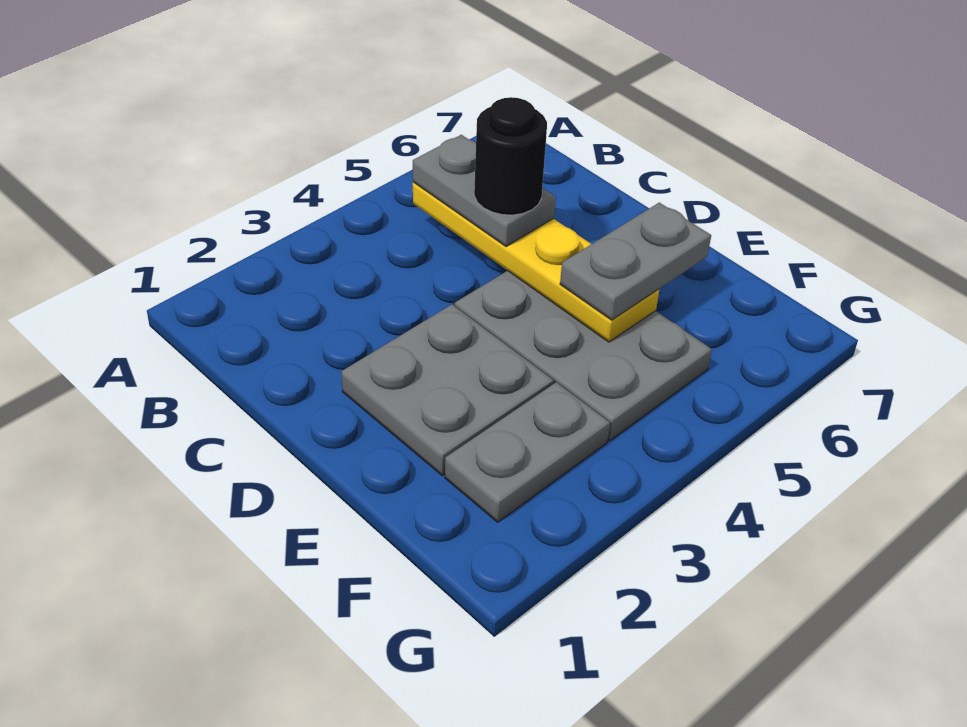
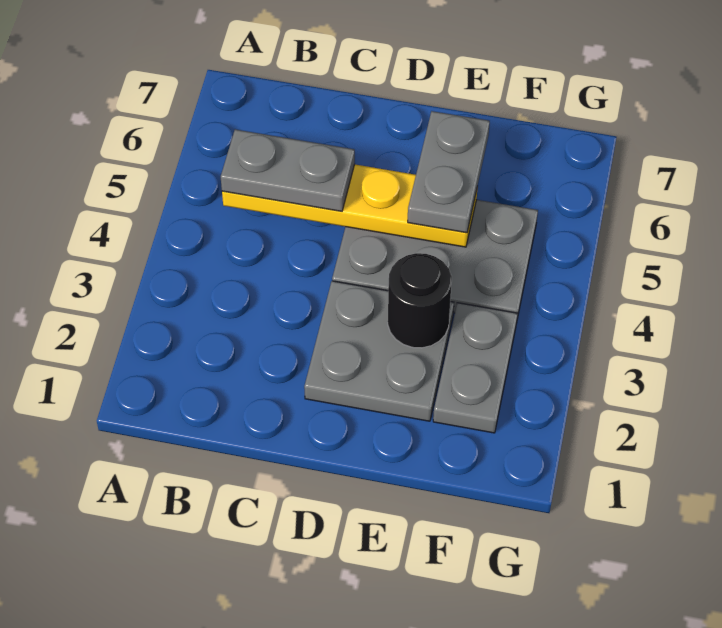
black 1x1 round brick [474,97,547,215] -> black 1x1 round brick moved to [388,253,452,348]

